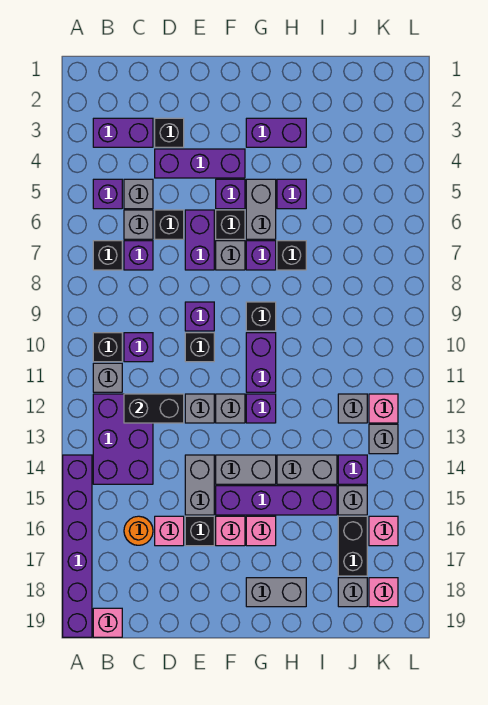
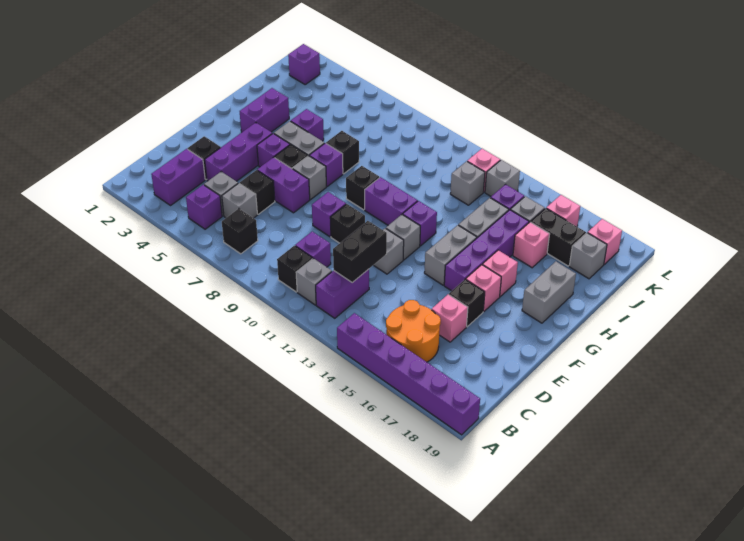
purple 2x3 brick [93,394,153,484] -> purple 1x2 brick [316,269,369,318]
pink 1x1 brick [93,608,122,637] -> pink 1x1 brick moved to [513,222,550,268]
purple 1x1 brick [124,241,153,270] -> purple 1x1 brick moved to [288,44,320,84]
orange 1x1 round brick [124,516,153,545] -> orange 2x2 round brick [386,300,441,362]
grey 1x2 brick [185,455,214,515] -> none

